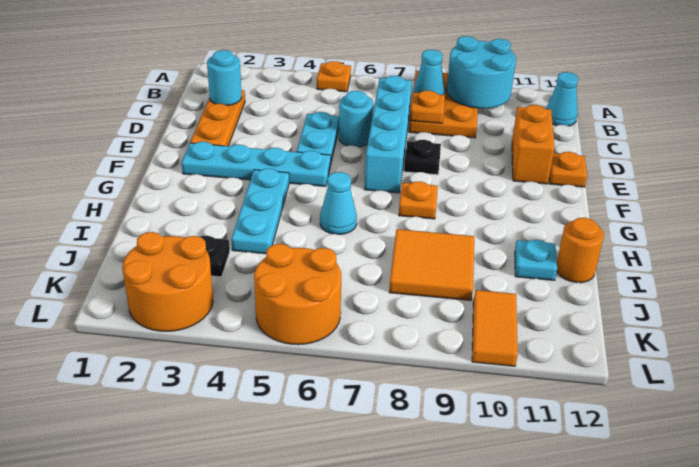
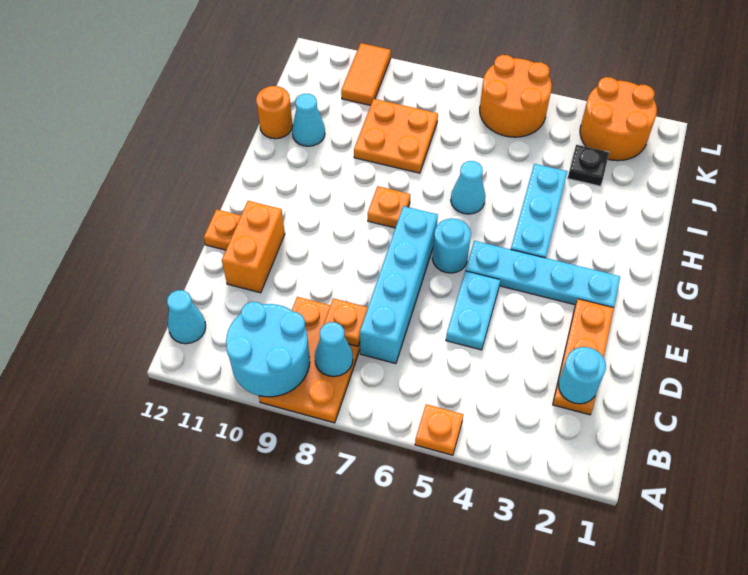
cyan 1x1 round brick [339,91,373,147] -> cyan 1x1 round brick moved to [432,218,471,273]
black 1x1 plate [404,140,441,175] -> none
orange 2x2 tile [389,229,474,301] -> orange 2x2 plate [354,99,438,173]
cyan 1x1 plate [515,240,557,280] -> cyan 1x1 cone [292,94,325,146]

